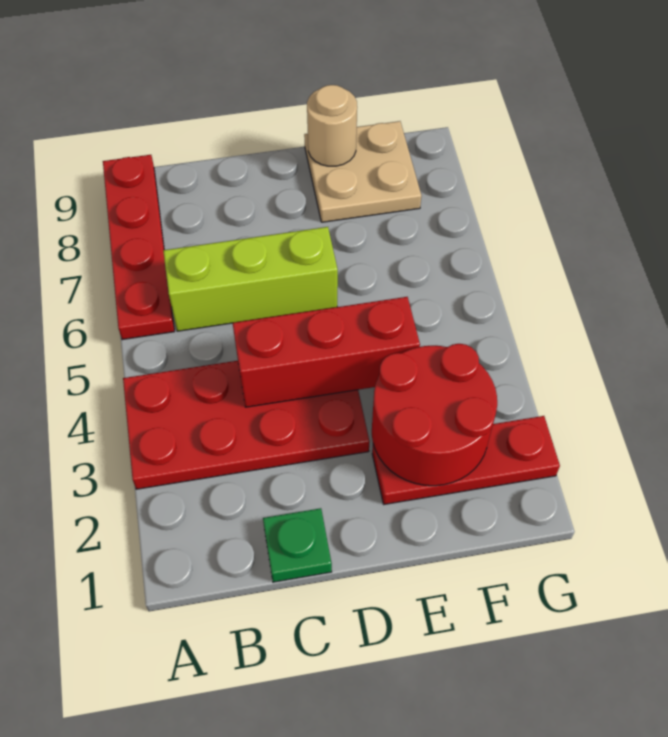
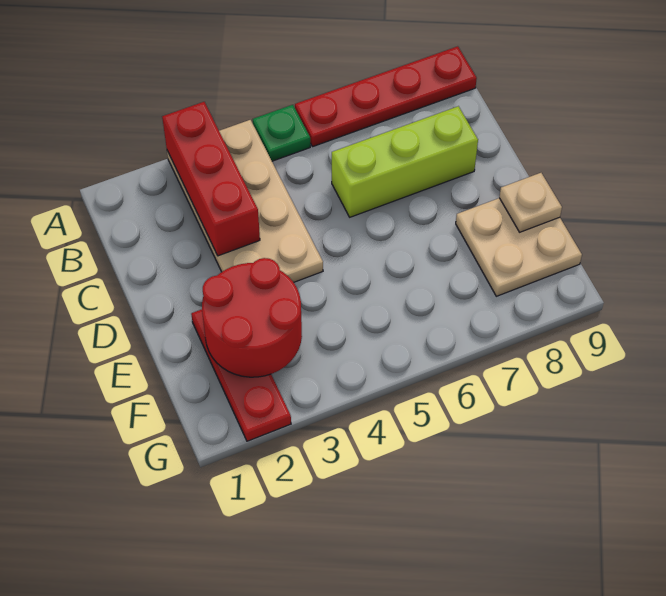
red 2x4 plate [123,361,370,489] -> tan 2x4 plate [167,120,323,282]
lime 1x3 brick [163,227,338,331] -> lime 1x3 brick turned to [332,106,478,217]
green 1x1 plate [263,508,332,582] -> green 1x1 plate moved to [253,105,310,161]
red 1x3 brick [233,297,420,407] -> red 1x3 brick moved to [162,102,260,256]
tan 1x1 round brick [307,85,357,166] -> tan 1x1 plate [499,173,562,232]

